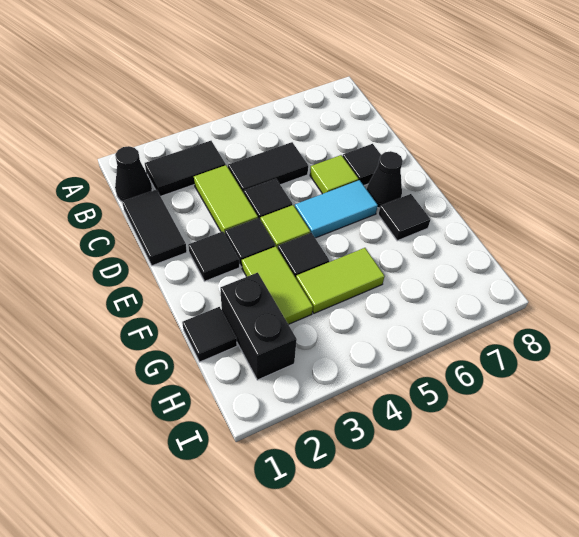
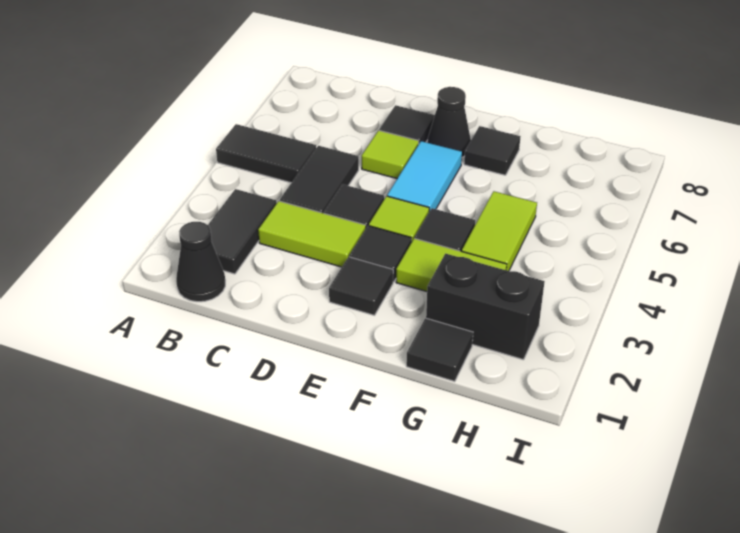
black 1x2 tile [122,189,187,266] -> black 1x2 tile moved to [216,124,316,183]

